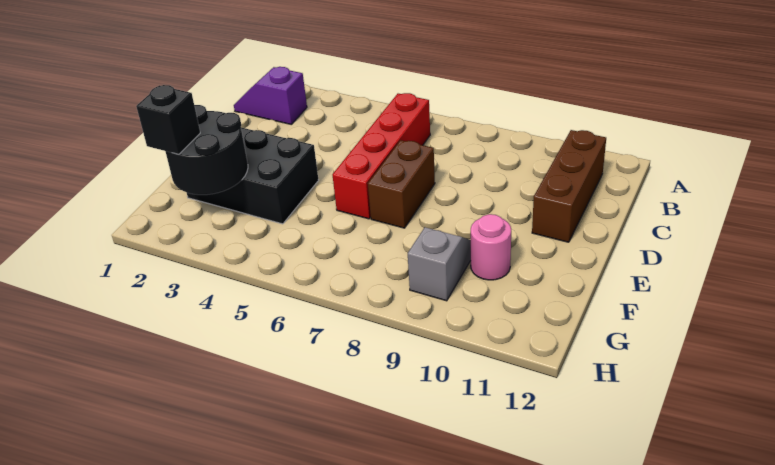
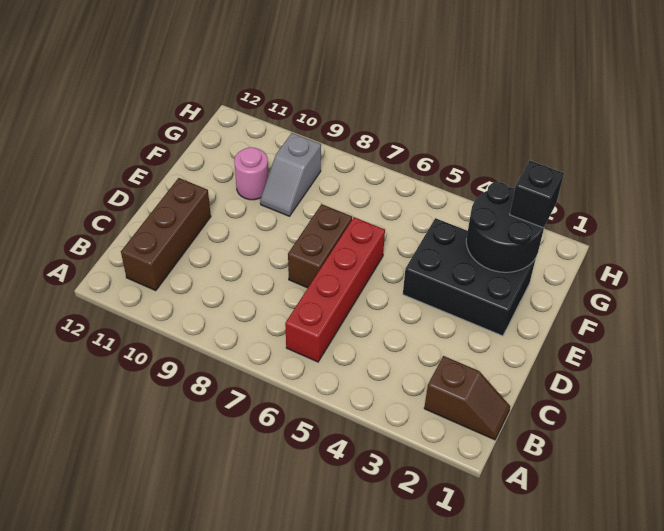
purple 1x2 slope [234,67,307,124] -> brown 1x2 slope [424,356,510,440]

